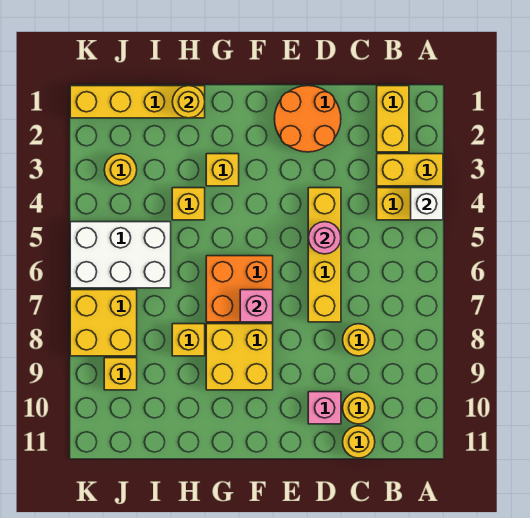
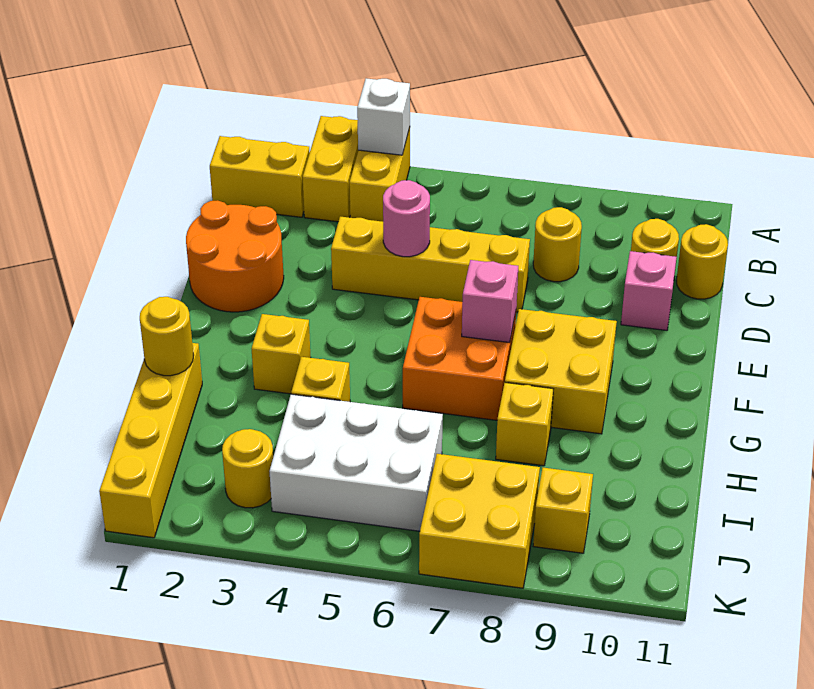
white 2x3 brick [70,222,171,288] -> white 2x3 brick turned to [269,394,443,531]

